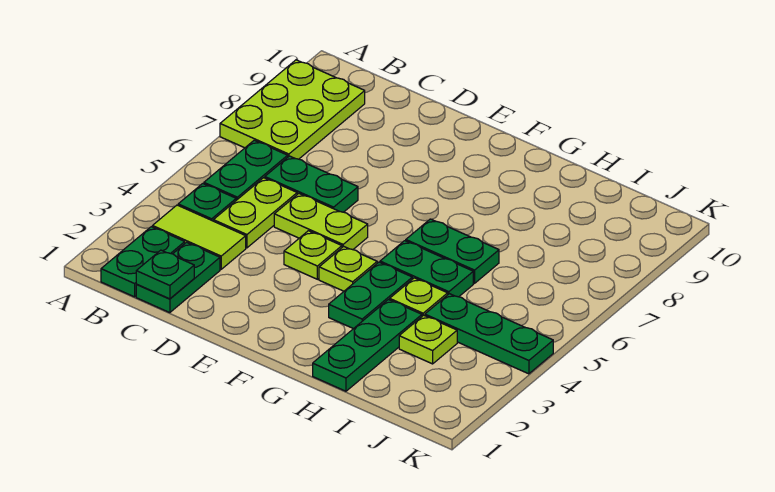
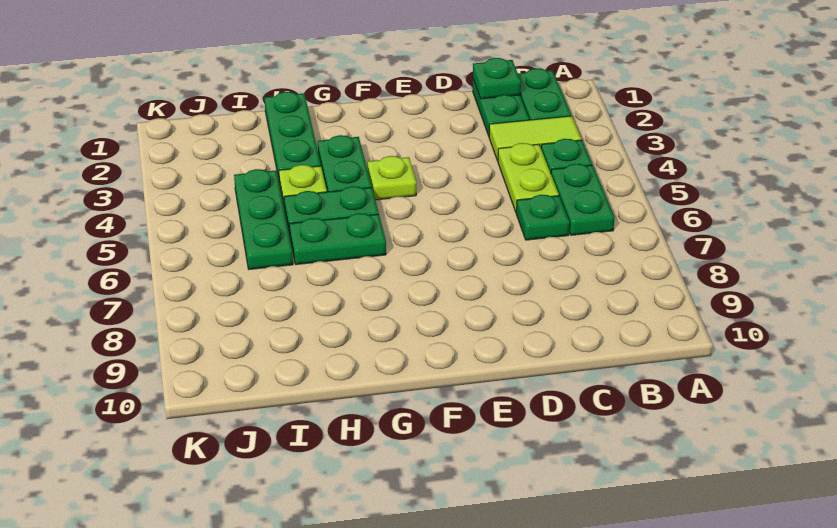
lime 2x3 plate [220,60,365,159] -> none
green 1x2 plate [265,156,358,212] -> green 1x1 plate [516,195,569,240]
lime 1x2 plate [274,194,368,250] -> none
lime 1x1 plate [284,231,342,279] -> none
lime 1x1 plate [399,315,457,364] -> none
green 1x3 plate [425,294,553,374] -> green 1x3 plate turned to [234,169,293,269]

